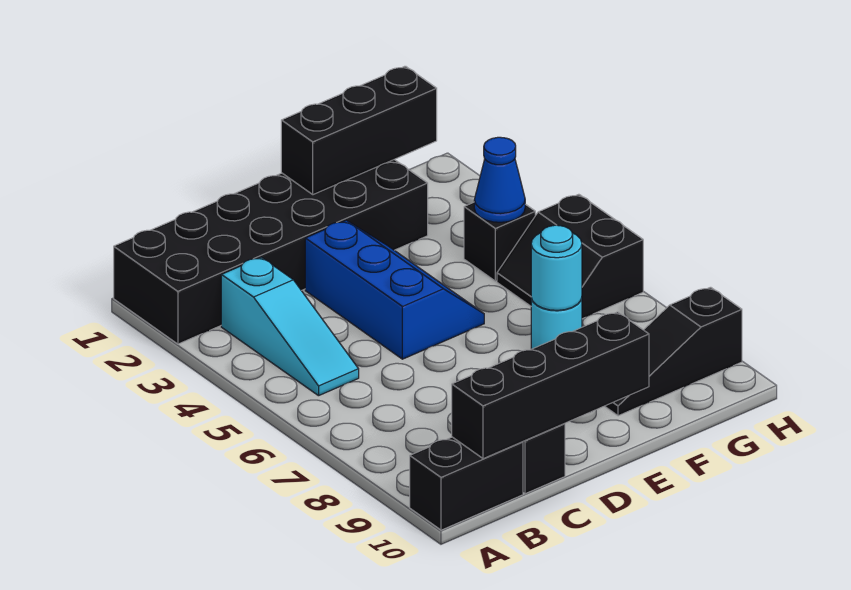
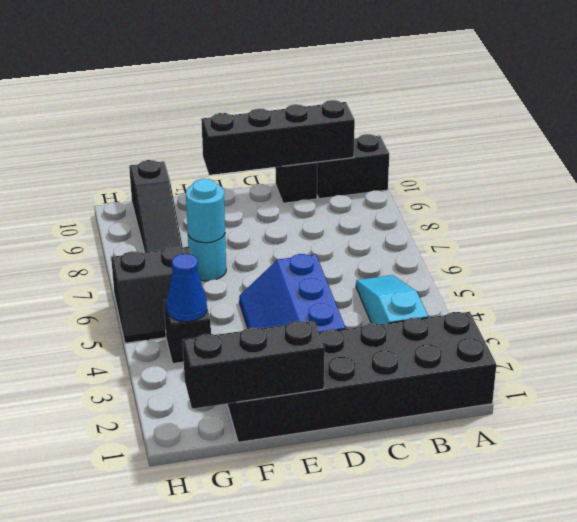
black 1x3 slope [605,287,742,416] -> black 1x3 slope turned to [129,160,183,252]
black 2x2 slope [497,194,643,319] -> black 2x2 slope turned to [111,246,192,343]

